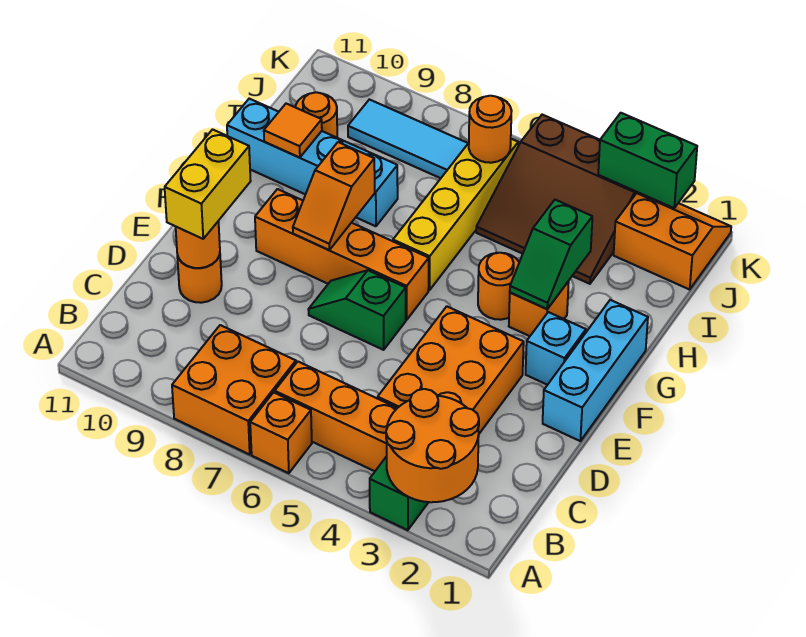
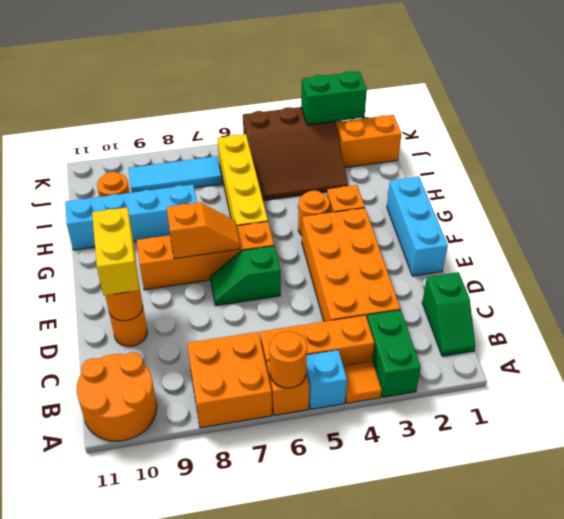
orange 2x2 round brick [386,389,479,502] -> orange 2x2 round brick moved to [77,352,157,441]
orange 2x3 brick [378,306,524,434] -> orange 2x4 brick [302,208,400,322]
cyan 1x1 brick [526,312,586,385] -> cyan 1x1 brick moved to [306,350,347,409]
orange 1x2 slope [293,142,375,250] -> orange 1x2 slope turned to [167,202,240,259]
green 1x2 slope [510,200,592,309] -> green 1x2 slope moved to [422,272,475,356]
orange 1x1 tile [264,104,322,158] -> orange 1x1 tile moved to [343,361,382,403]
orange 1x1 round brick [469,96,512,163] -> orange 1x1 round brick moved to [270,331,307,388]

